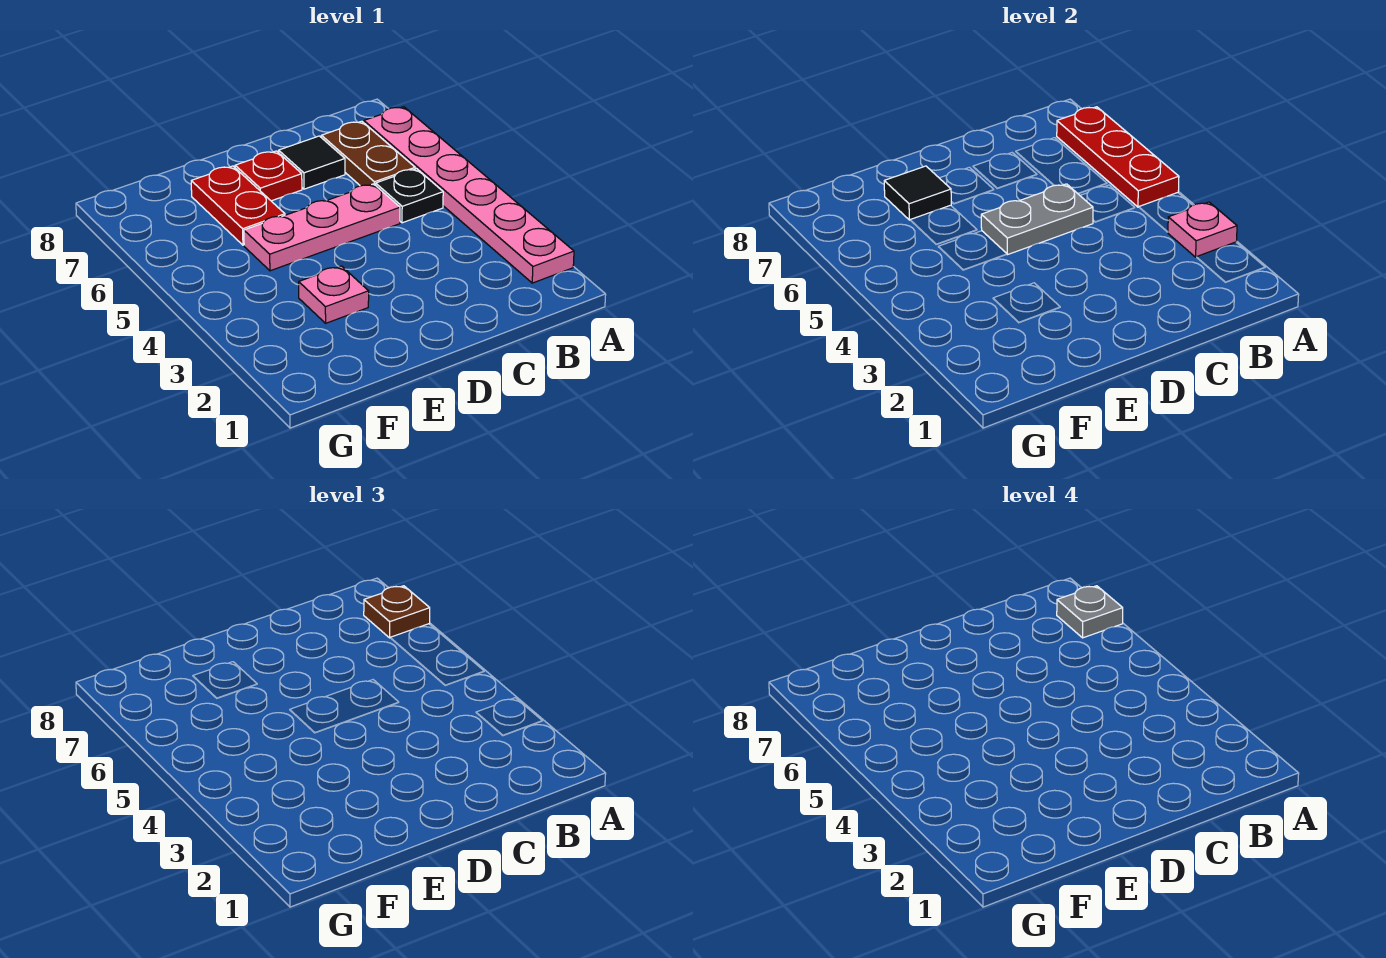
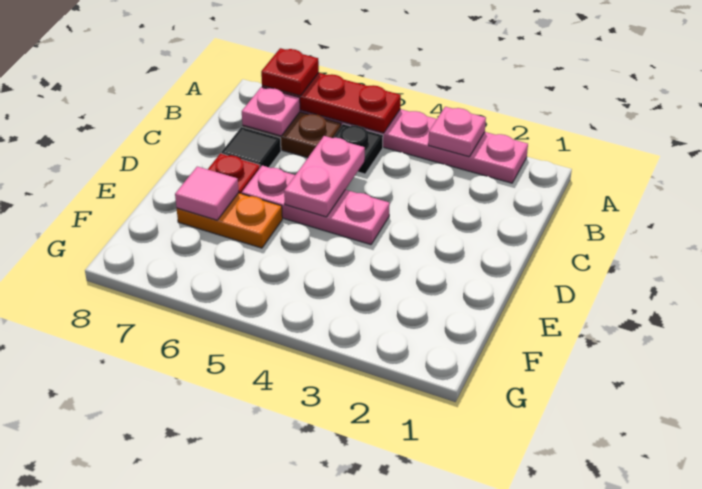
brown 1x1 plate [364,586,430,638] -> red 1x1 plate [261,48,319,96]
grey 1x1 plate [1057,586,1123,638] -> none
pink 1x3 plate [244,184,400,271] -> pink 1x3 plate turned to [242,166,390,245]
grey 1x2 plate [981,184,1093,255] -> pink 1x2 plate [284,136,365,217]
pink 1x1 plate [299,266,369,323] -> pink 1x1 plate moved to [242,87,300,136]
red 1x2 plate [191,166,285,245] -> orange 1x2 plate [177,193,282,248]
black 1x1 tile [884,166,951,220] -> pink 1x1 tile [175,167,239,220]

